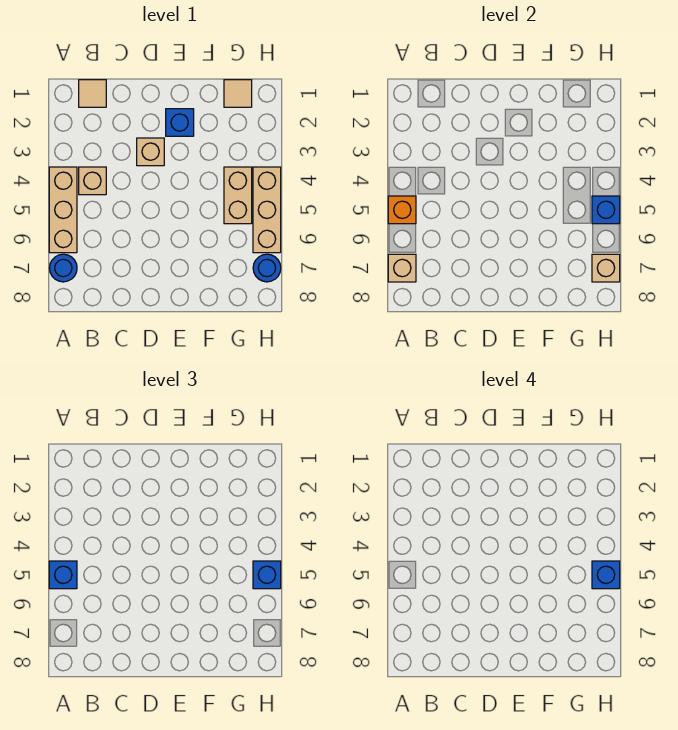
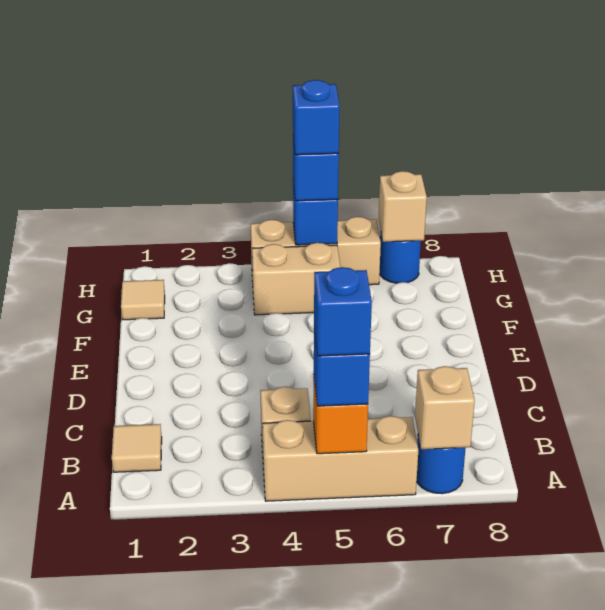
tan 1x1 brick [137,138,164,166] -> none
blue 1x1 brick [166,109,194,136] -> blue 1x1 brick moved to [314,267,372,356]

